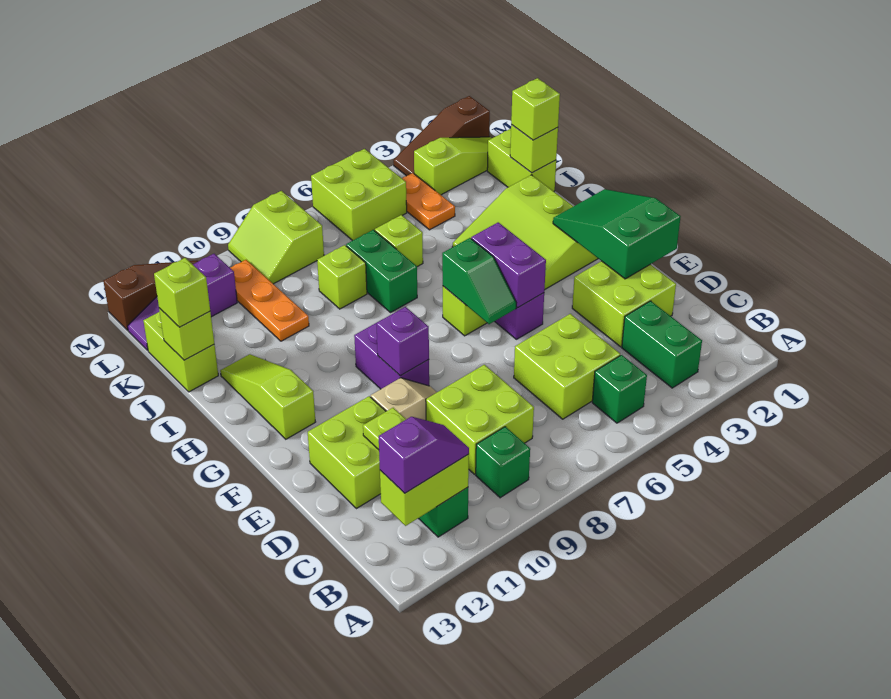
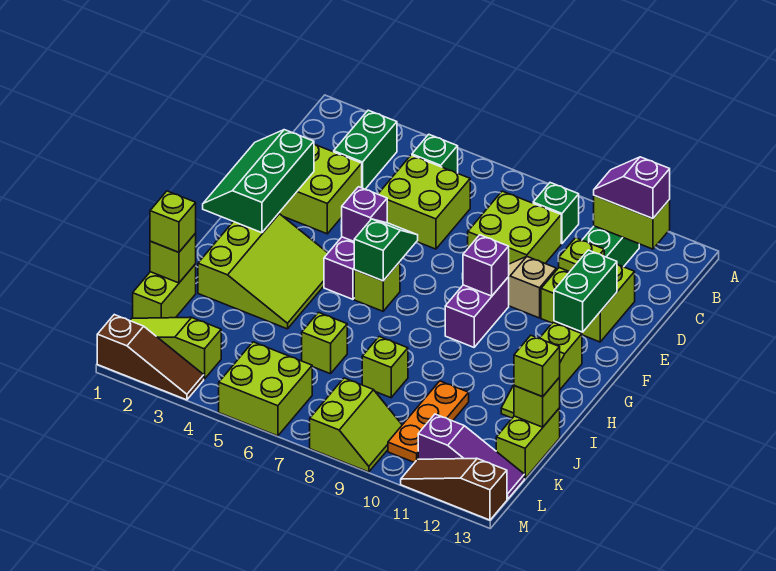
green 2x3 slope [553,189,681,279] -> green 2x3 slope turned to [203,130,314,233]
purple 1x2 brick [471,222,546,308] -> purple 1x1 brick [342,187,387,241]
green 1x2 brick [346,230,417,313] -> green 1x2 brick moved to [554,250,617,332]
orange 1x2 plate [402,173,455,230] -> none

